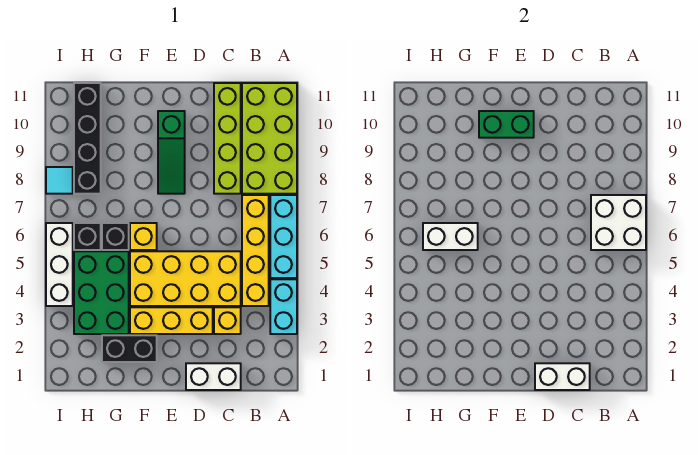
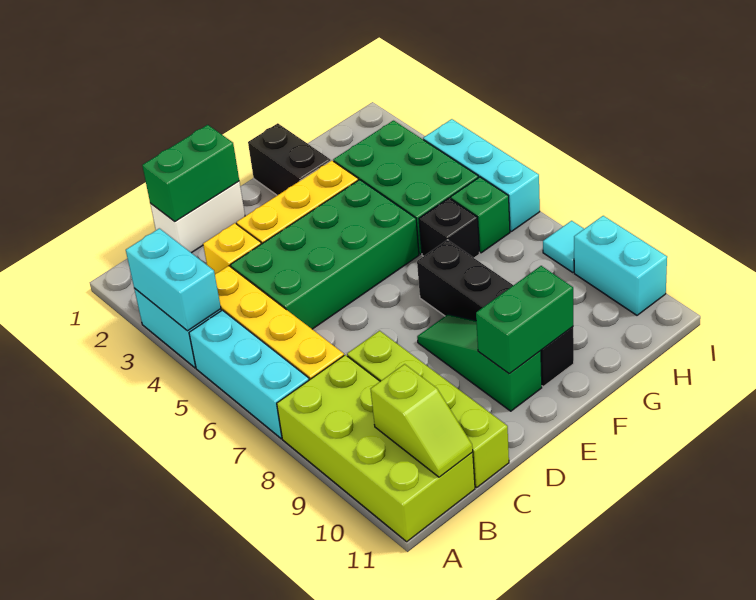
none -> cyan 1x2 brick [126,228,221,331]
white 2x2 brick [591,195,646,250] -> none
none -> lime 1x2 slope [371,364,473,477]
white 1x2 brick [535,363,590,390] -> green 1x2 brick [142,125,239,222]
yellow 2x4 brick [130,251,241,306] -> green 2x4 brick [231,180,419,329]
black 1x2 brick [102,335,157,362] -> black 1x2 brick turned to [248,123,331,195]
yellow 1x1 brick [130,223,157,250] -> none
white 1x2 brick [423,223,478,250] -> none
black 1x1 brick [74,223,101,250] -> green 1x1 brick [451,177,510,253]
black 1x4 brick [74,83,101,194] -> black 1x4 brick moved to [417,240,574,386]
white 1x3 brick [46,223,73,306] -> cyan 1x3 brick [423,119,540,231]
none -> cyan 1x2 brick [574,216,667,315]

